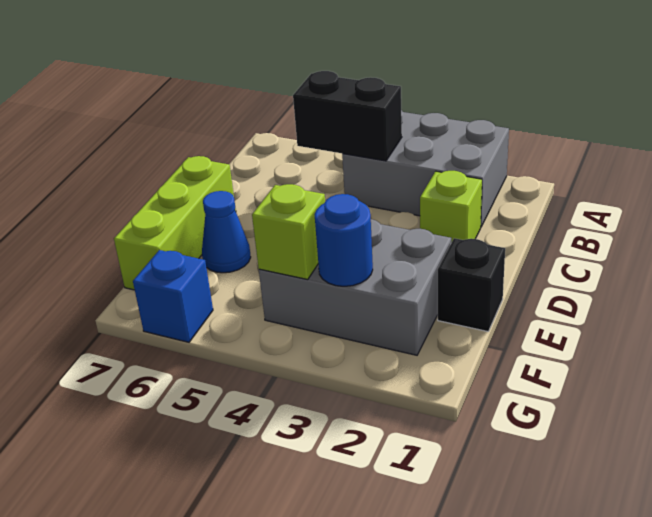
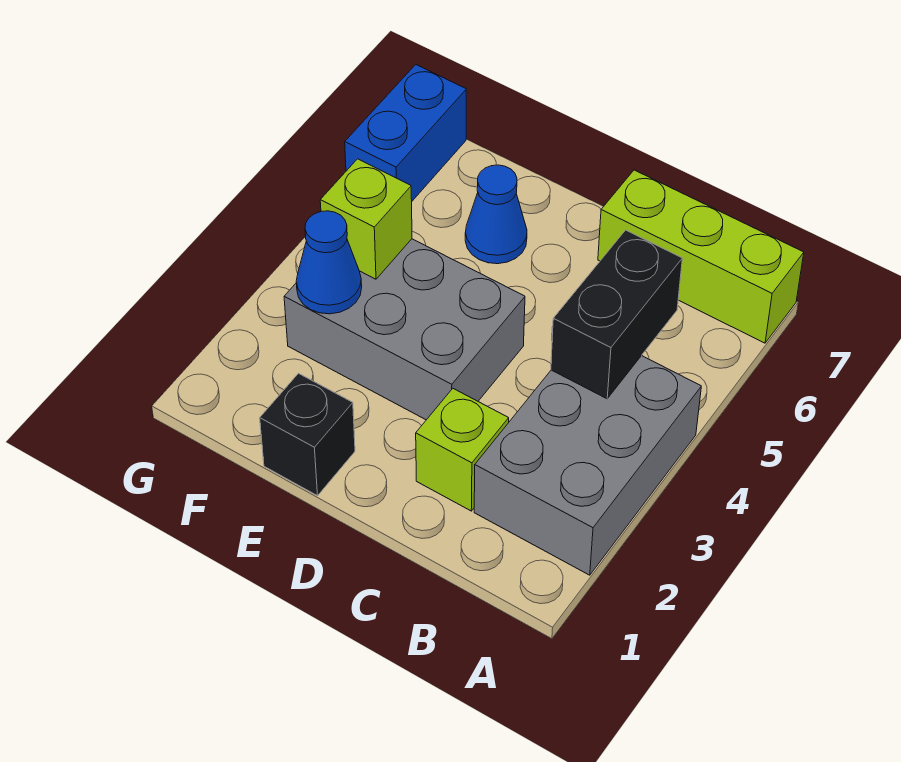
lime 1x3 brick [114,156,236,290] -> lime 1x3 brick moved to [598,170,804,343]
grey 2x3 brick [259,219,451,355] -> grey 2x3 brick turned to [284,239,525,420]
blue 1x1 round brick [315,194,373,286] -> blue 1x1 cone [296,211,362,314]
blue 1x1 brick [133,250,213,342] -> blue 1x2 brick [345,65,466,201]

